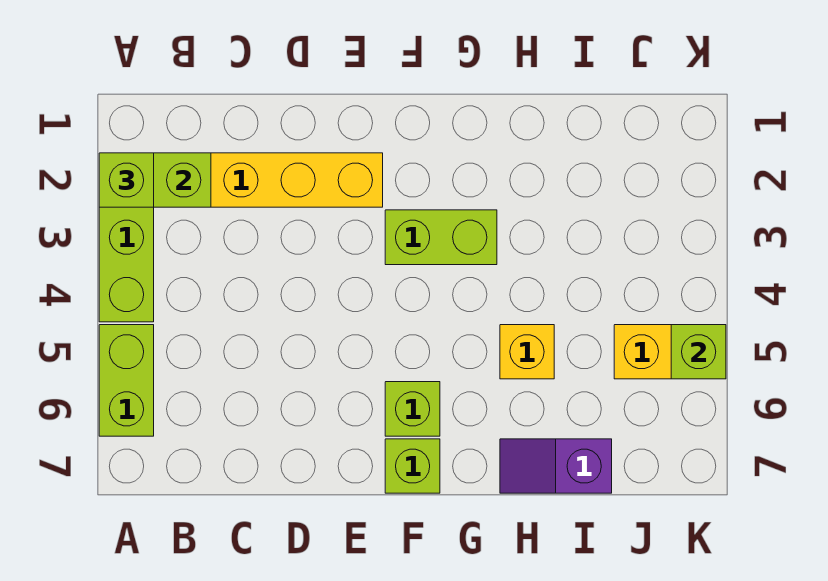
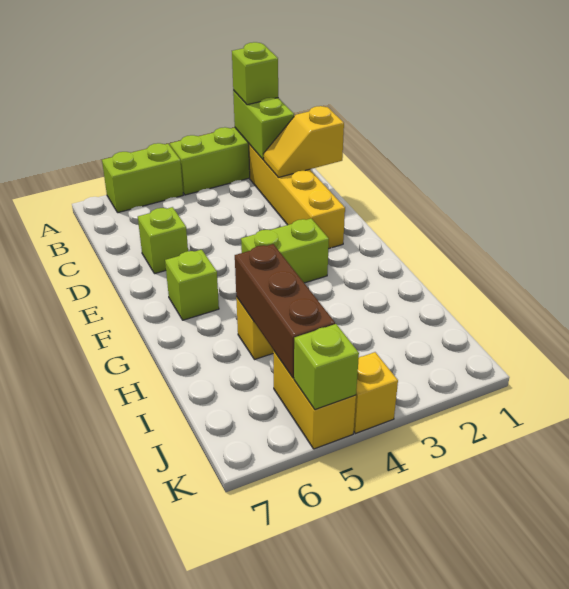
none -> yellow 1x2 slope [264,106,344,177]
lime 1x2 brick [385,210,497,265] -> lime 1x2 brick turned to [241,219,329,283]
lime 1x1 brick [385,439,440,493] -> lime 1x1 brick moved to [138,207,188,274]
none -> brown 1x3 brick [235,244,335,378]
purple 1x2 slope [500,439,612,493] -> none
none -> yellow 1x1 brick [354,352,398,433]

